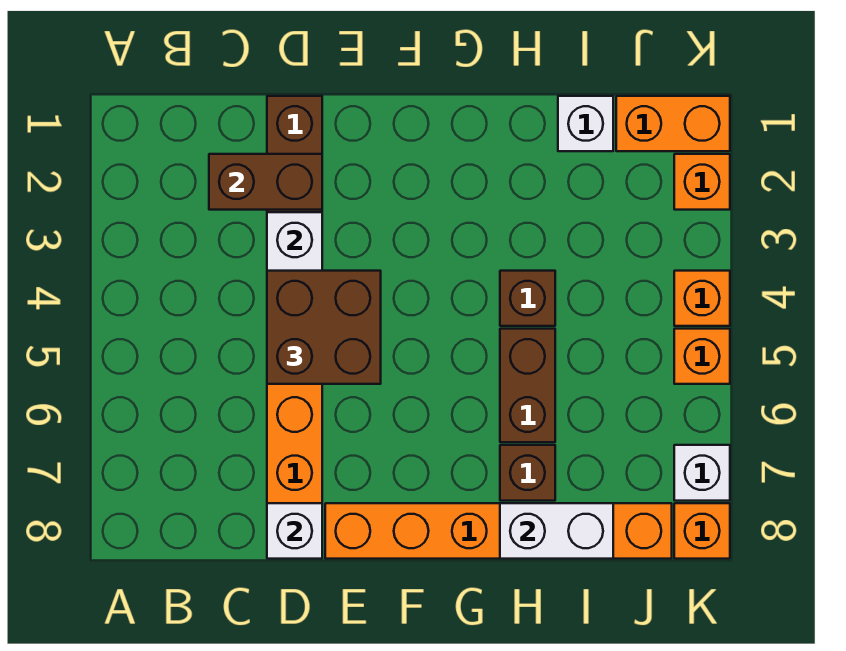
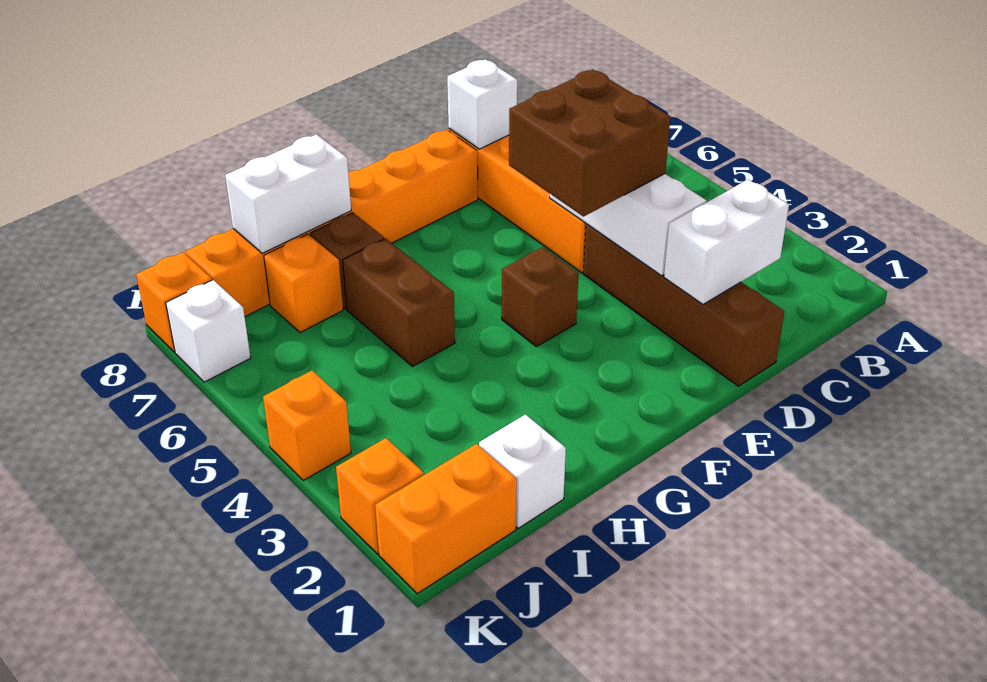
brown 1x2 brick [209,154,322,210] -> white 1x2 brick [664,180,789,304]
brown 1x1 brick [500,271,555,326] -> brown 1x1 brick moved to [502,247,579,347]
orange 1x1 brick [674,329,730,384] -> orange 1x1 brick moved to [264,234,343,332]

